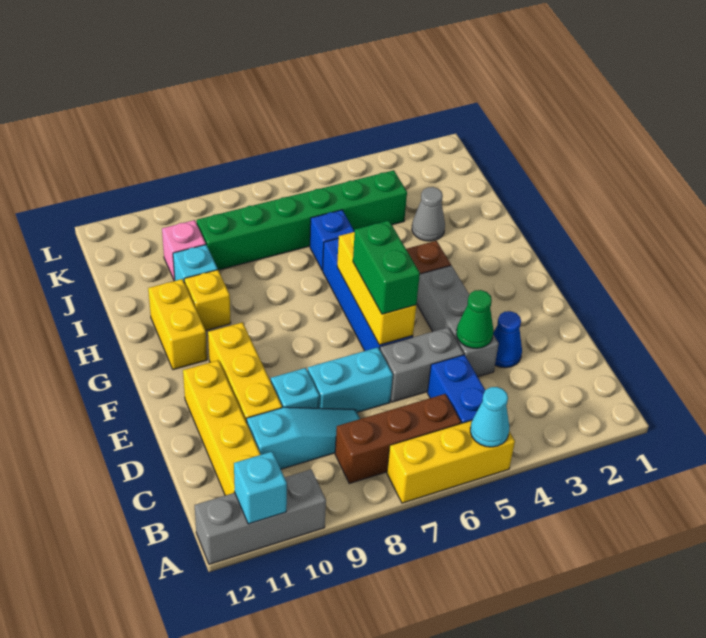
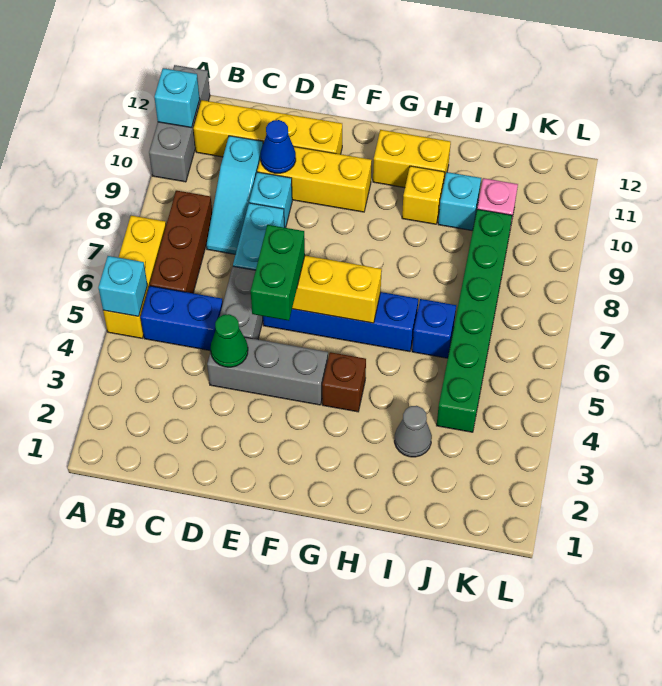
cyan 1x1 cone [470,387,509,447] -> cyan 1x1 brick [98,256,147,316]
blue 1x1 cone [493,311,522,368] -> blue 1x1 cone moved to [261,120,296,173]
green 1x2 brick [353,221,420,314] -> green 1x2 brick turned to [251,225,305,321]

